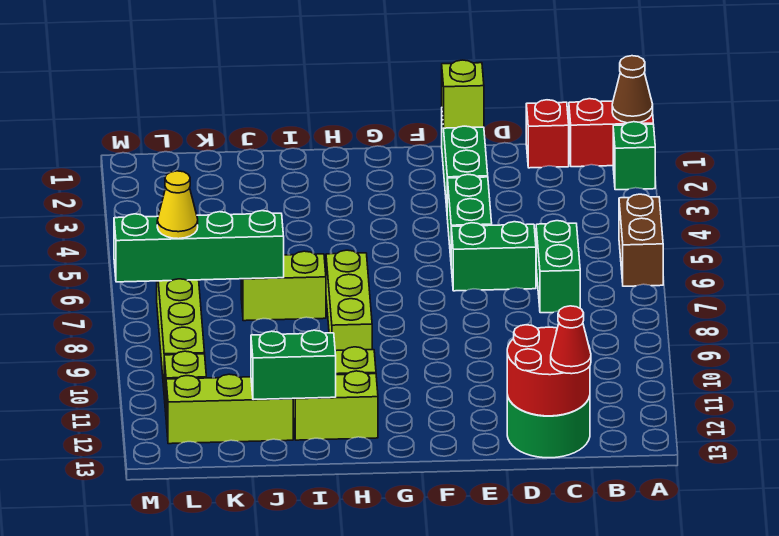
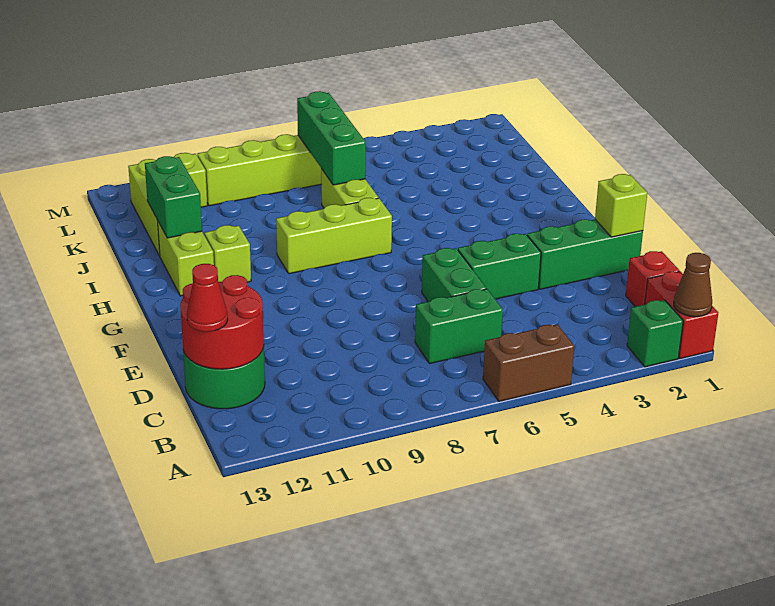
green 1x4 brick [114,211,284,282] -> green 1x3 brick [297,91,366,185]
yellow 1x1 cone [157,171,198,239] -> none

